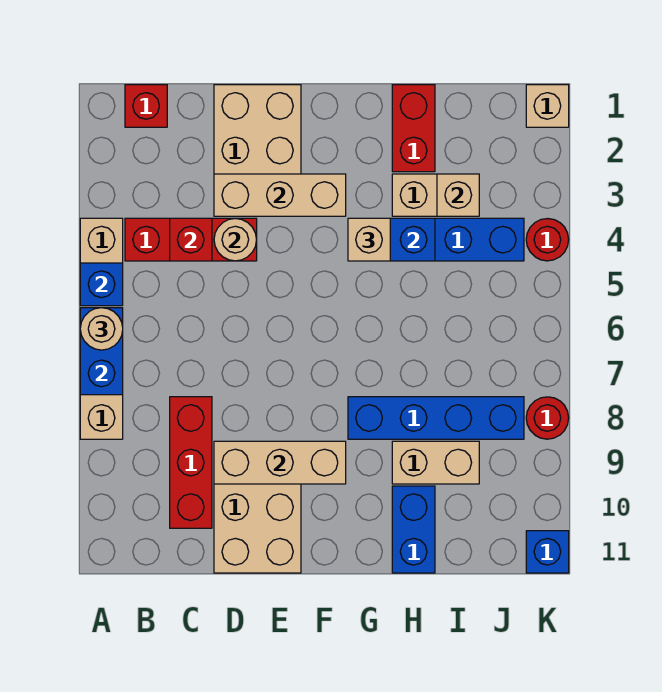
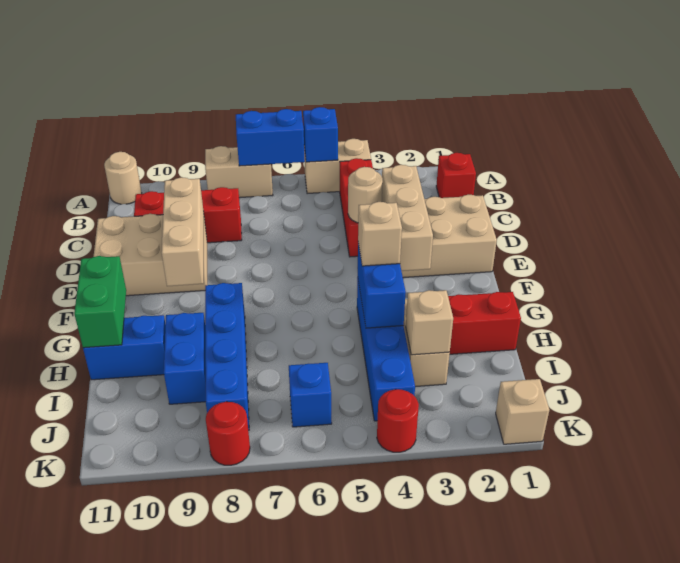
tan 1x1 round brick [80,308,123,350] -> tan 1x1 round brick moved to [104,152,142,204]
red 1x1 brick [170,218,212,261] -> none
none -> green 1x2 brick [74,256,126,348]
tan 1x2 brick [392,441,479,484] -> blue 1x2 brick [164,313,206,404]
blue 1x1 brick [526,531,569,573] -> blue 1x1 brick moved to [289,363,332,427]

